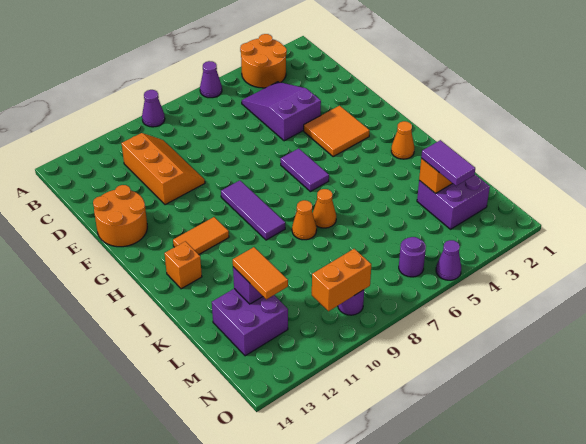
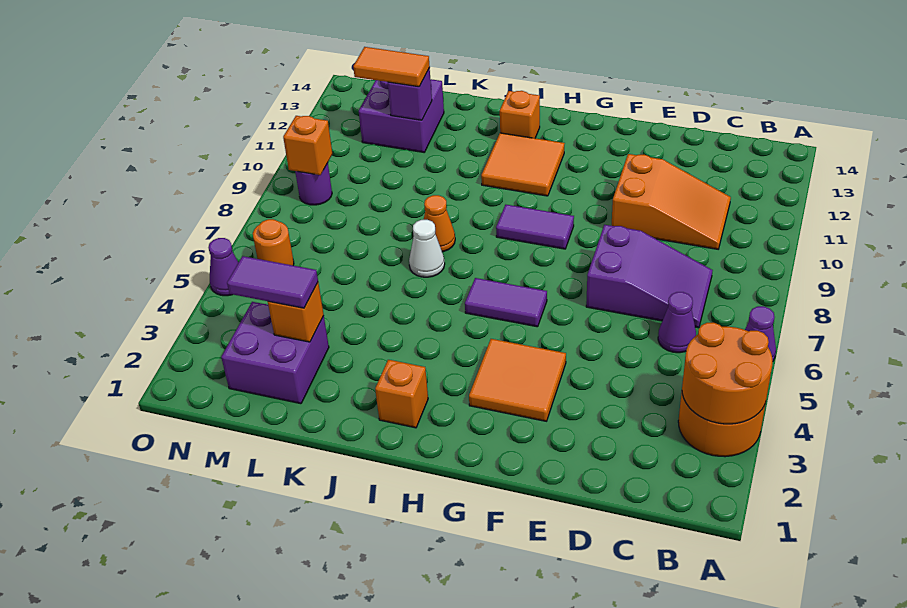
purple 1x1 cone [142,90,165,127] -> purple 1x1 cone moved to [658,292,696,353]
purple 2x3 slope [242,82,321,141] -> purple 2x3 slope moved to [586,225,713,328]
orange 2x3 slope [121,133,205,205] -> orange 2x3 slope turned to [612,154,731,249]
orange 2x2 round brick [93,185,147,247] -> orange 2x2 round brick moved to [682,323,773,424]
purple 1x3 tile [221,181,285,240] -> purple 1x2 tile [496,205,574,249]
orange 1x2 tile [173,217,229,254] -> orange 2x2 tile [481,133,565,196]
orange 1x1 cone [391,121,415,159] -> orange 1x1 brick [375,360,428,428]
orange 1x1 cone [313,189,336,228] -> white 1x1 cone [409,220,445,277]
purple 1x1 round brick [399,237,426,277] -> orange 1x1 round brick [253,219,294,265]
orange 1x2 brick [312,249,371,311] -> orange 1x1 brick [283,116,332,175]

